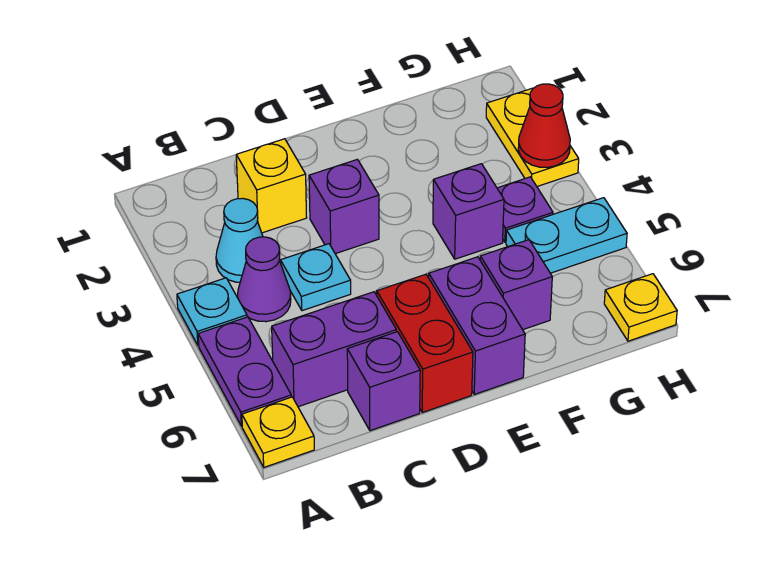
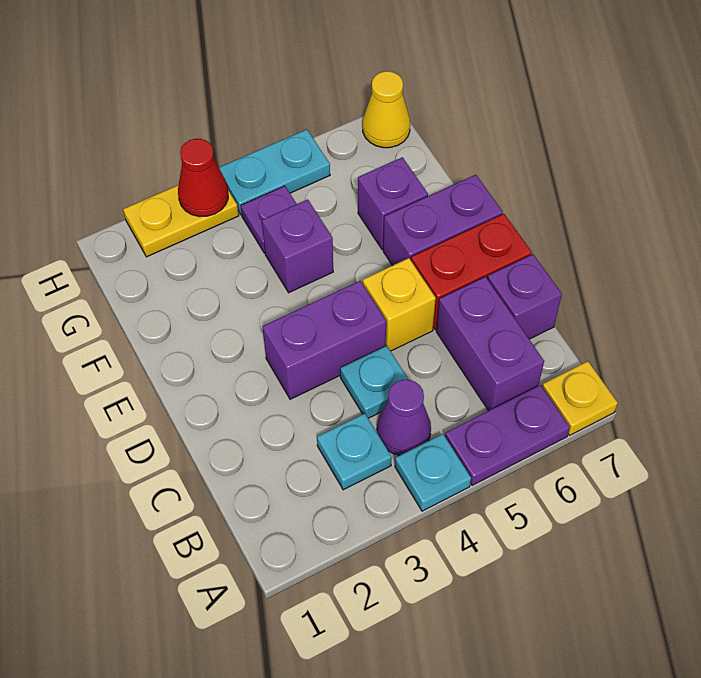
cyan 1x1 cone [216,198,263,282] -> cyan 1x1 plate [317,413,392,490]
yellow 1x1 brick [236,139,307,233] -> yellow 1x1 brick moved to [363,258,436,351]
purple 1x1 brick [309,159,379,254] -> purple 1x2 brick [262,281,386,399]
cyan 1x2 plate [506,198,627,273] -> cyan 1x2 plate turned to [219,129,330,215]
yellow 1x1 plate [604,274,677,341] -> yellow 1x1 cone [363,71,410,148]

